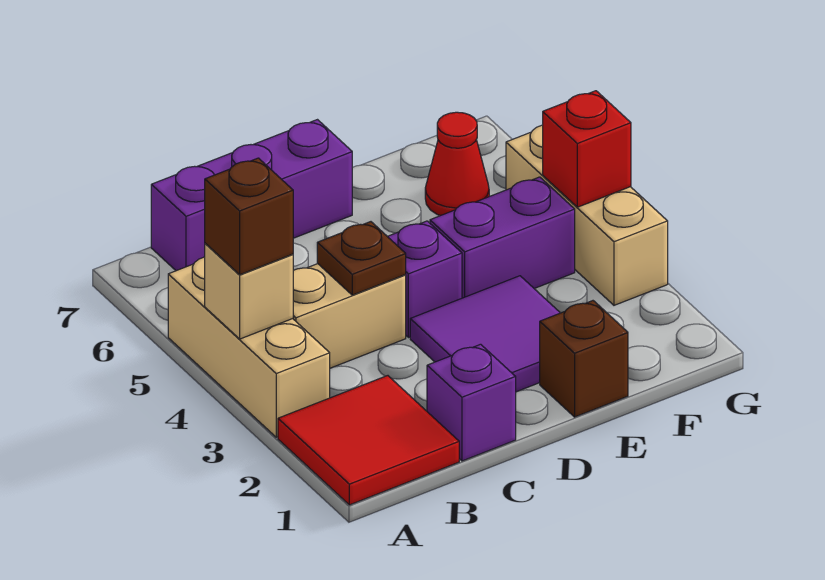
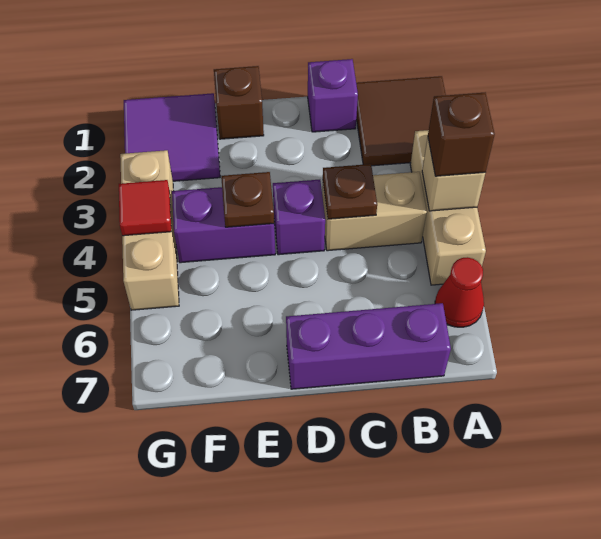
red 2x2 tile [278,376,459,505] -> brown 2x2 tile [356,76,446,166]
purple 2x2 tile [410,276,560,392] -> purple 2x2 tile moved to [124,93,220,181]
none -> brown 1x1 plate [221,172,274,227]
red 1x1 cone [425,112,489,216] -> red 1x1 cone moved to [435,257,484,327]
red 1x1 brick [543,91,631,207] -> red 1x1 tile [119,180,171,236]

